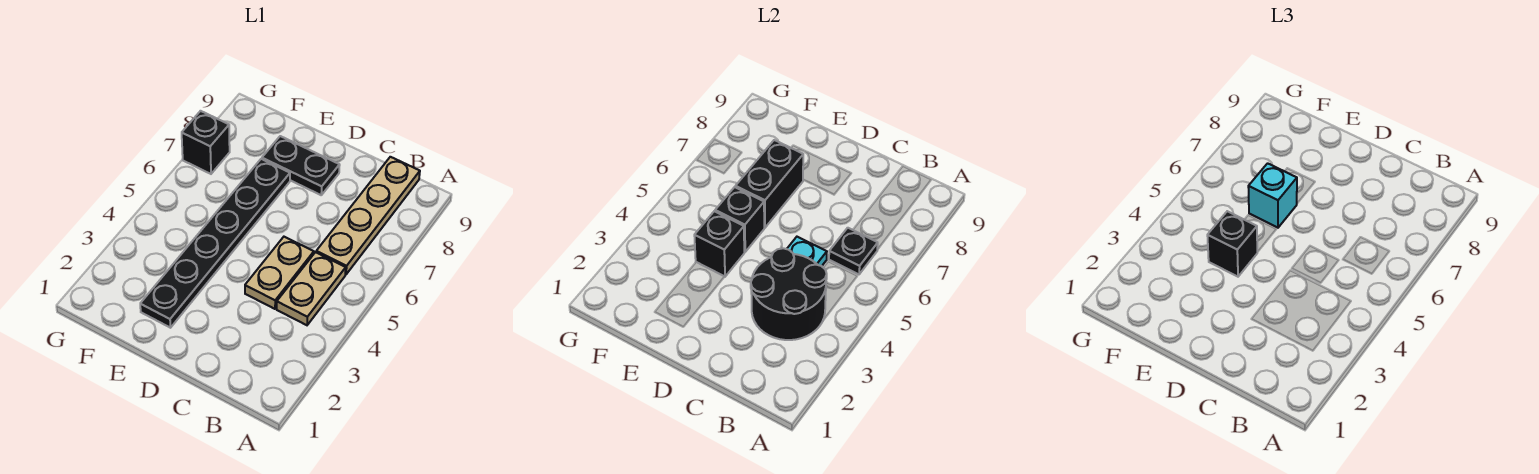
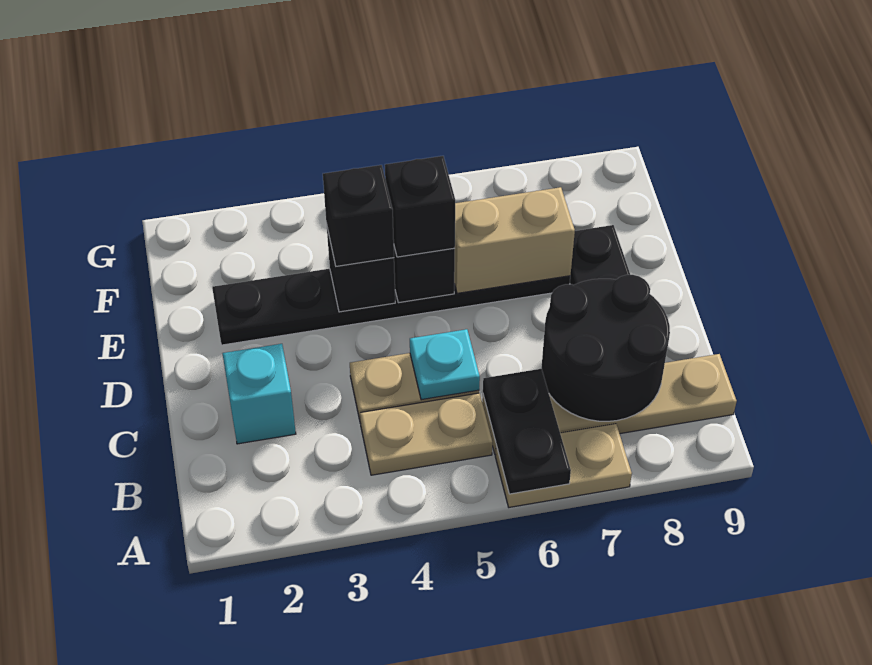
none -> tan 1x2 plate [495,424,632,507]
black 2x2 round brick [751,248,827,340] -> black 2x2 round brick moved to [542,275,670,421]
black 1x1 plate [829,228,878,274] -> black 1x2 plate [483,369,571,494]
black 1x2 brick [735,140,803,228] -> tan 1x2 brick [454,187,575,293]
cyan 1x1 brick [1248,163,1297,228] -> cyan 1x1 brick moved to [222,344,296,444]
black 1x1 brick [182,111,230,174] -> black 1x1 brick moved to [385,156,455,257]

